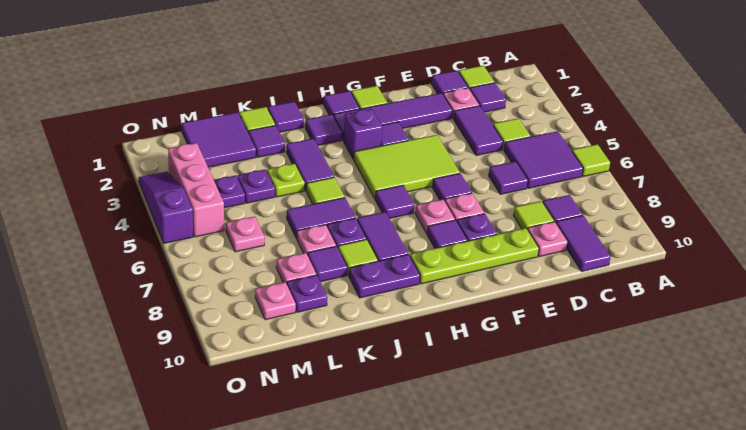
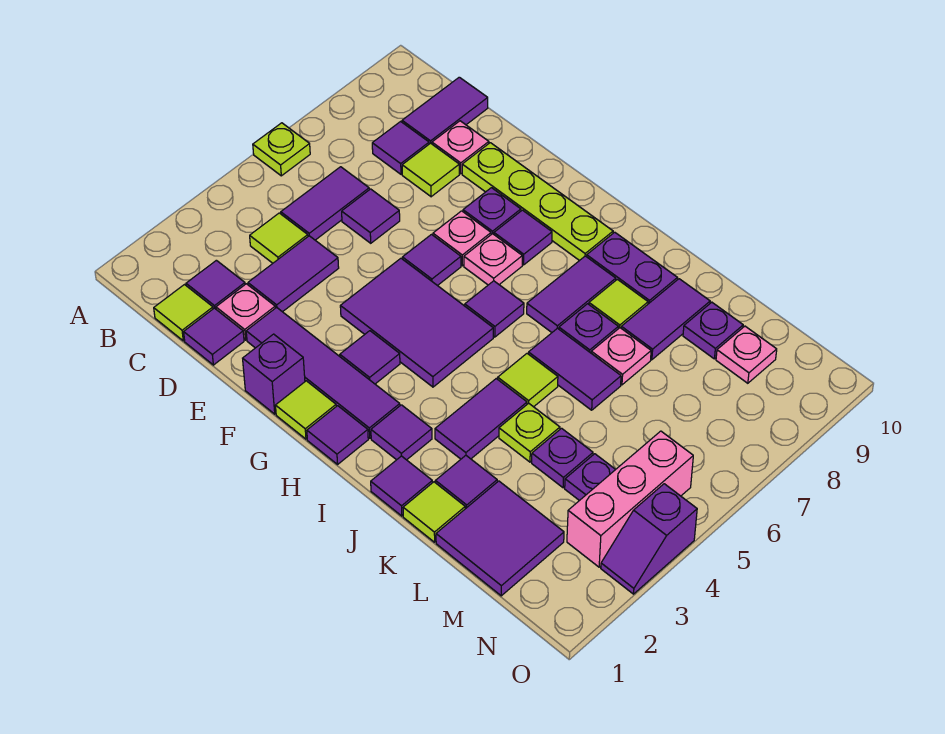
lime 1x1 tile [572,144,610,177] -> lime 1x1 plate [253,123,310,176]
purple 2x2 tile [504,131,583,188] -> purple 1x2 tile [281,167,369,240]
lime 2x3 tile [354,135,460,198] -> purple 2x3 tile [340,258,493,387]
purple 1x1 brick [343,109,382,159] -> purple 1x1 brick moved to [243,334,305,414]
purple 1x1 tile [308,246,347,282] -> purple 1x2 tile [621,279,710,360]
pink 1x1 plate [276,253,316,284] -> none
pink 1x1 plate [226,217,265,252] -> none
purple 1x3 slope [139,171,193,243] -> purple 1x2 slope [601,484,697,594]

